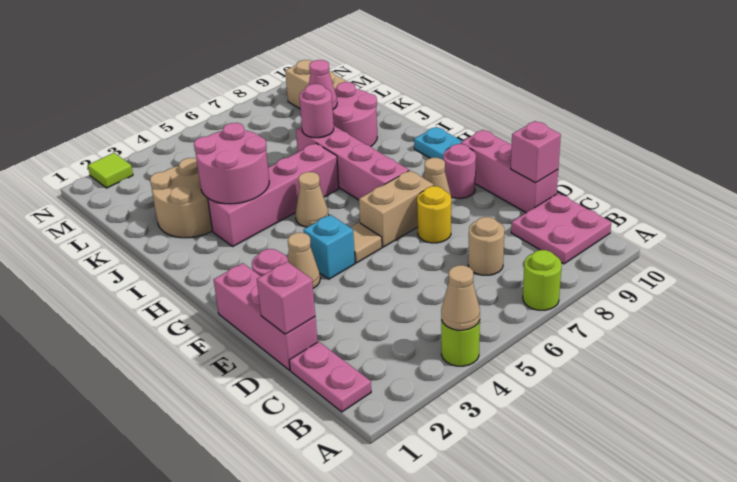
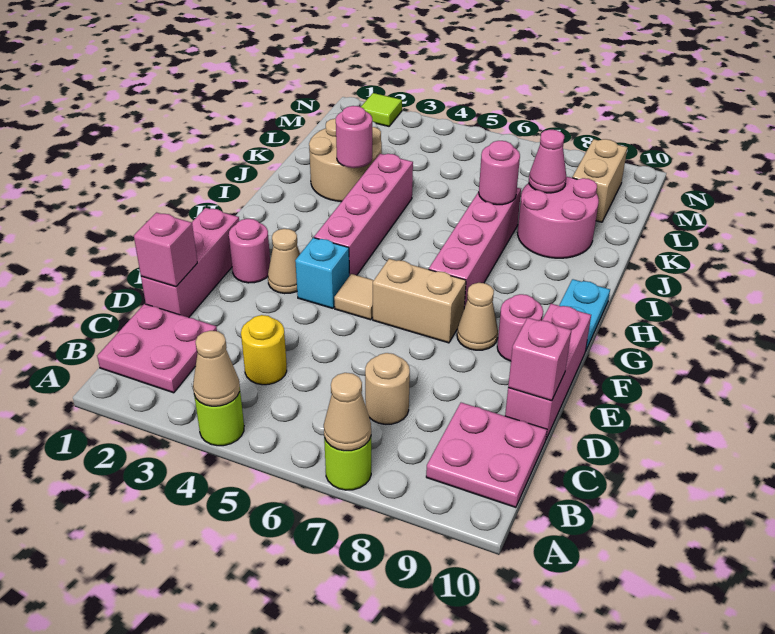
pink 1x2 plate [289,342,371,412] -> pink 2x2 plate [97,304,217,393]
yellow 1x1 round brick [417,186,451,243] -> yellow 1x1 round brick moved to [241,315,287,385]
tan 1x1 cone [295,172,328,227] -> tan 1x1 cone moved to [324,373,371,451]
pink 1x4 brick [208,143,339,246] -> pink 1x4 brick turned to [314,154,413,276]
pink 2x2 round brick [194,123,269,204] -> pink 1x1 round brick [336,106,372,168]

